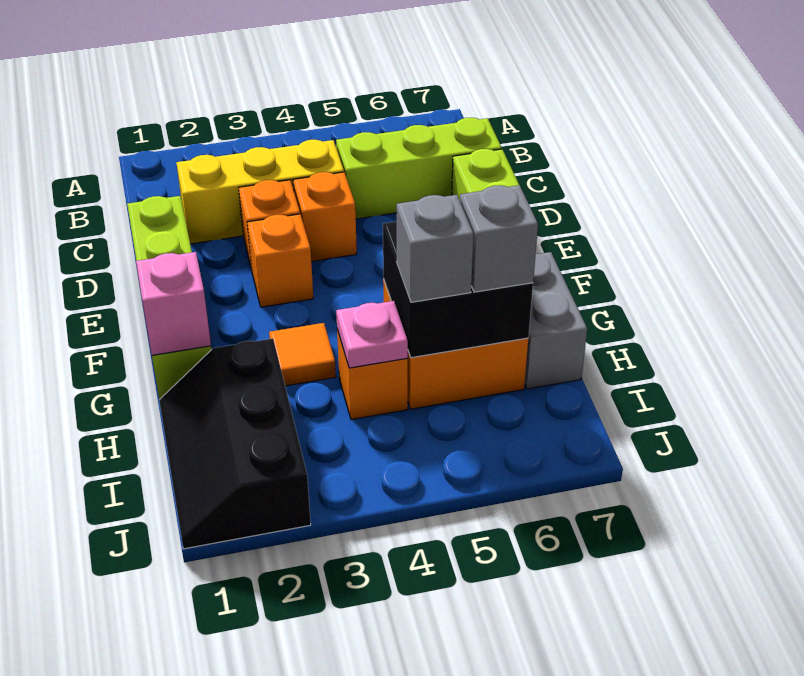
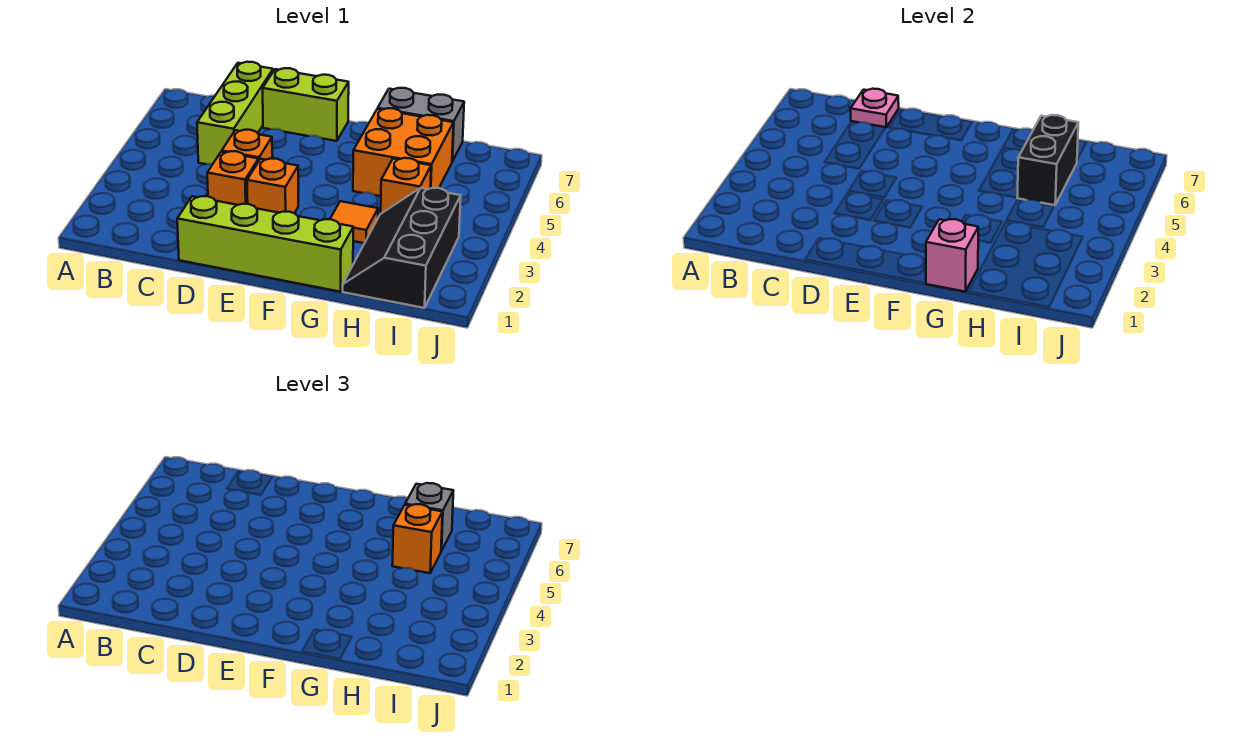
yellow 1x3 brick [176,139,344,244] -> none
black 2x2 brick [383,221,533,358] -> black 1x2 brick [1017,115,1078,205]
black 2x3 slope [159,339,311,549] -> black 2x3 slope turned to [343,188,461,308]
pink 1x1 plate [336,301,408,368] -> pink 1x1 plate moved to [851,89,899,127]
grey 1x1 brick [397,195,474,302] -> orange 1x1 brick [392,504,442,573]

